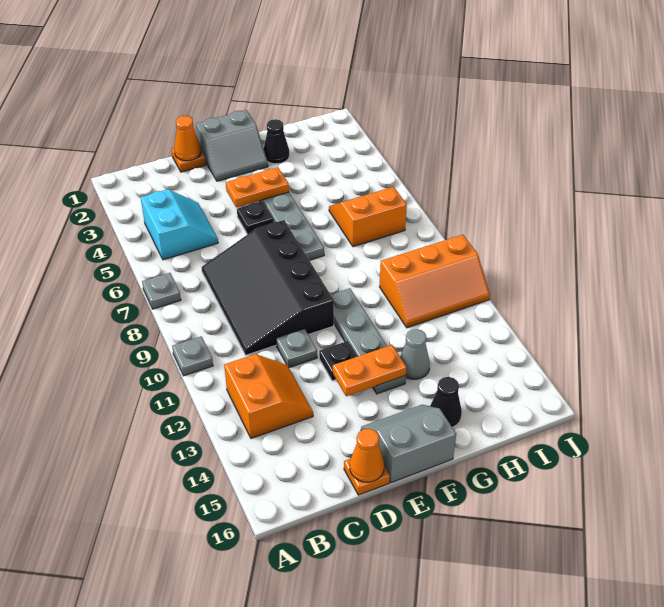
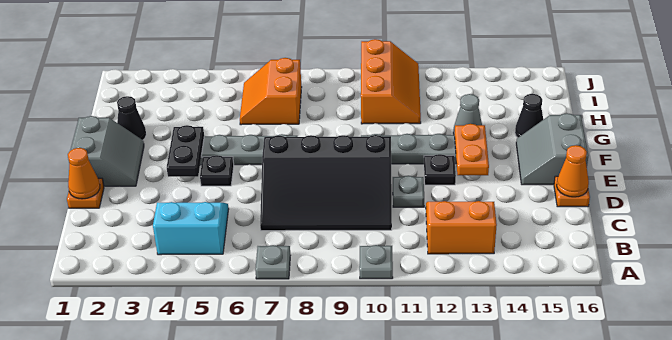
orange 1x2 plate [226,167,289,207] -> black 1x2 plate [167,125,204,177]

